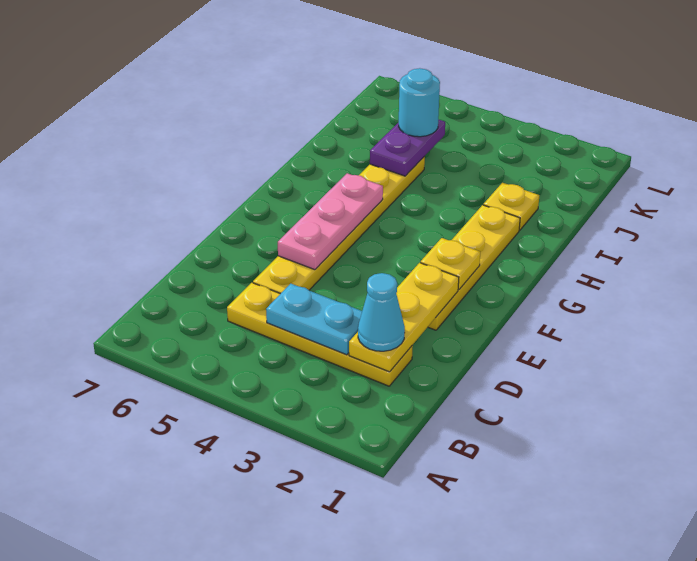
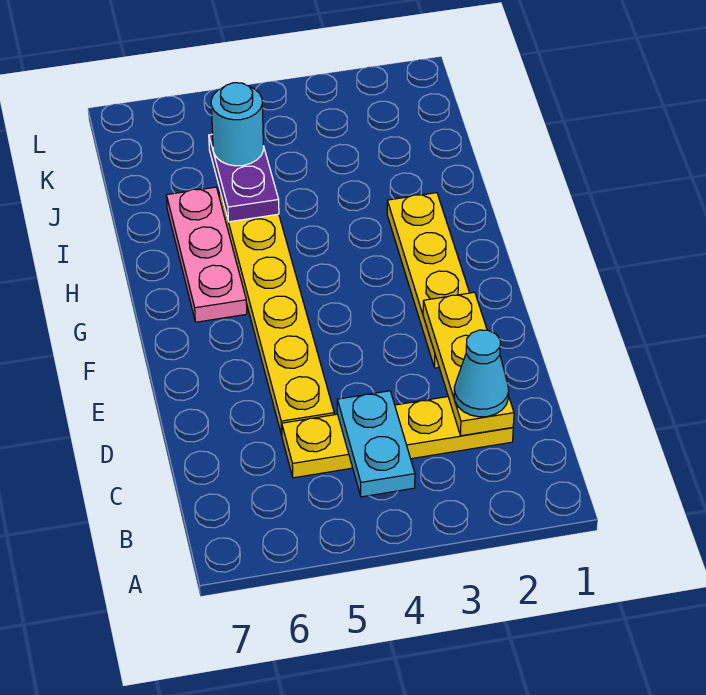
cyan 1x2 plate [266,284,362,355] -> cyan 1x2 plate turned to [337,391,415,497]
pink 1x3 plate [278,173,383,270] -> pink 1x3 plate moved to [166,187,247,322]
yellow 1x1 plate [421,238,480,290] -> none
yellow 1x1 plate [484,183,539,230] -> none

